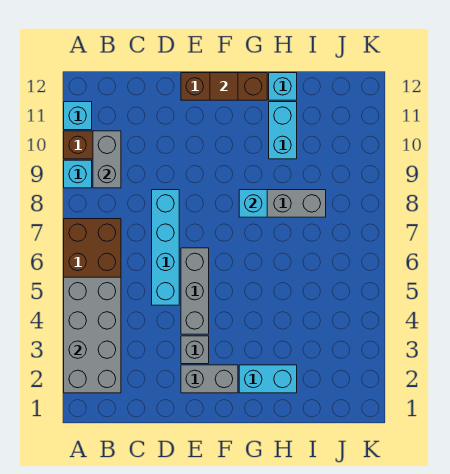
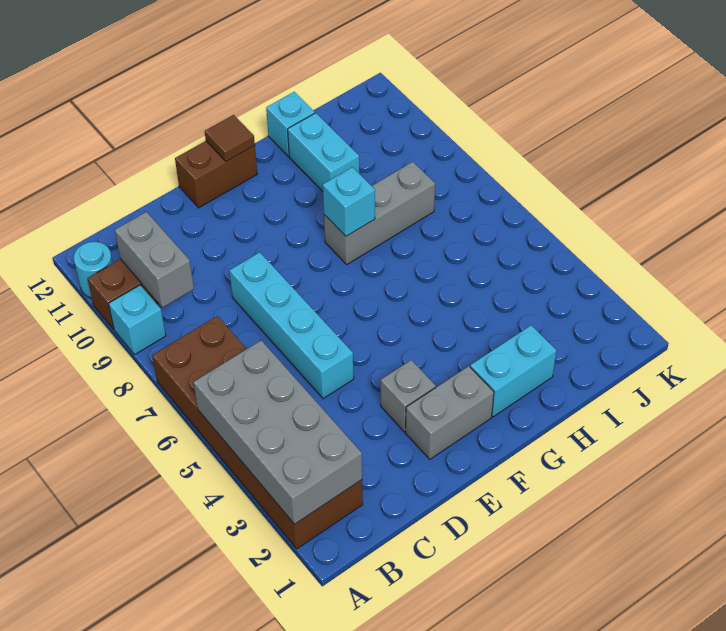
cyan 1x1 brick [64,102,92,130] -> cyan 1x1 round brick [74,242,113,298]
grey 1x3 brick [181,248,209,334] -> none
brown 1x3 brick [181,73,267,100] -> brown 1x2 brick [175,141,257,208]

